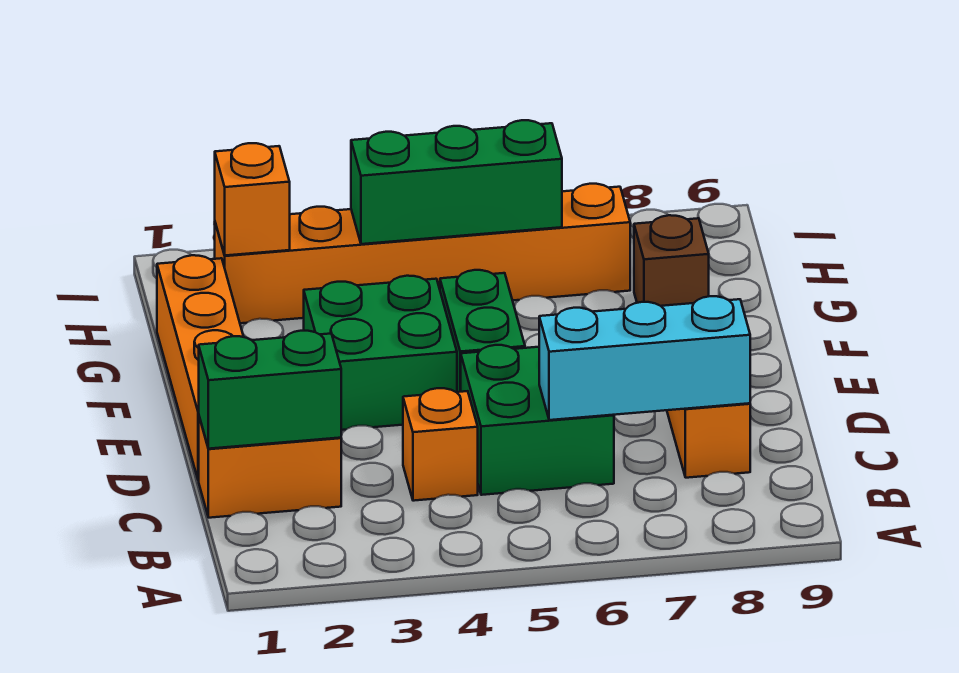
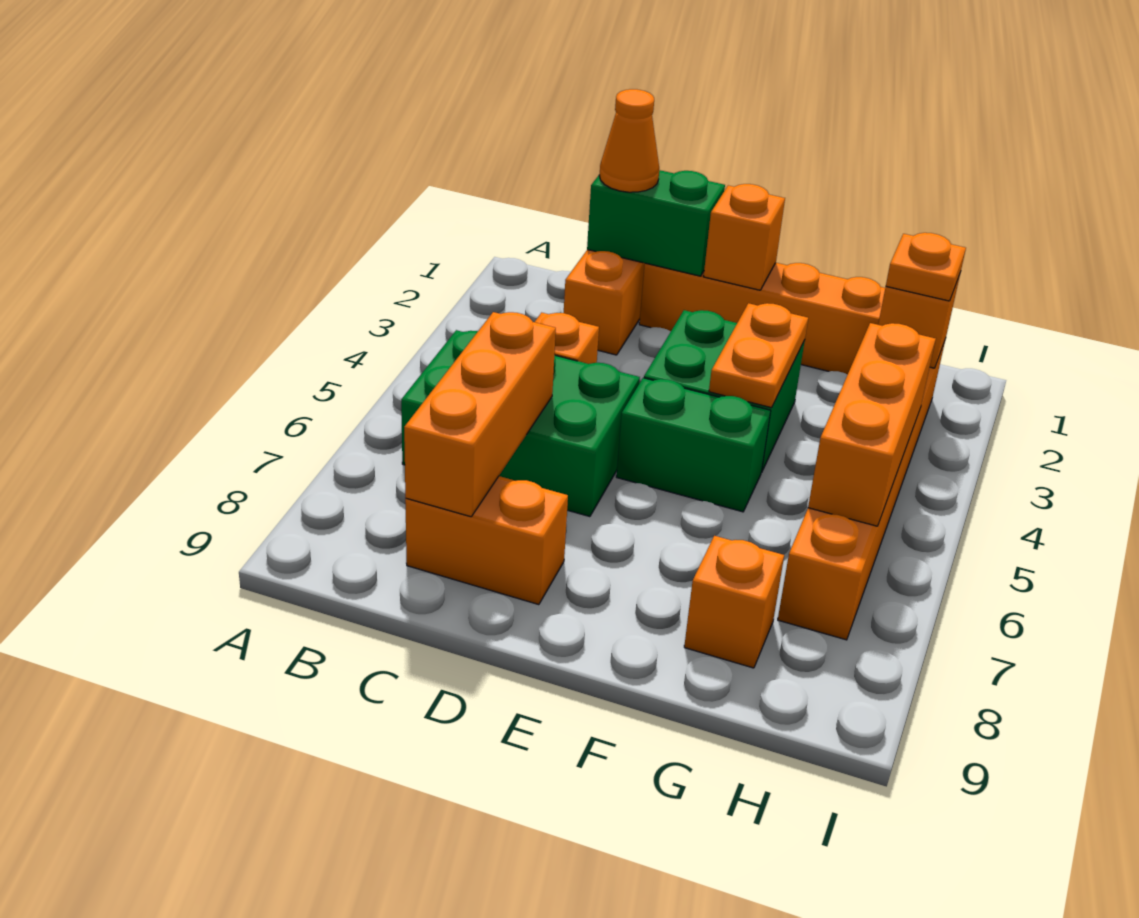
green 1x2 brick [199,331,341,449] -> green 1x2 brick turned to [587,170,725,276]
none -> orange 1x1 cone [599,89,659,192]
green 2x2 brick [461,345,614,495] -> green 2x3 brick [401,330,640,517]
cyan 1x3 brick [539,296,750,420] -> orange 1x3 brick [404,312,556,517]
none -> orange 1x1 brick [704,184,785,290]
none -> orange 1x2 plate [709,303,808,408]
brown 1x1 brick [634,215,709,306] -> orange 1x1 brick [684,536,784,668]
none -> orange 1x1 plate [886,233,966,301]
green 1x3 brick [351,120,562,244] -> orange 1x3 brick [808,323,936,526]

